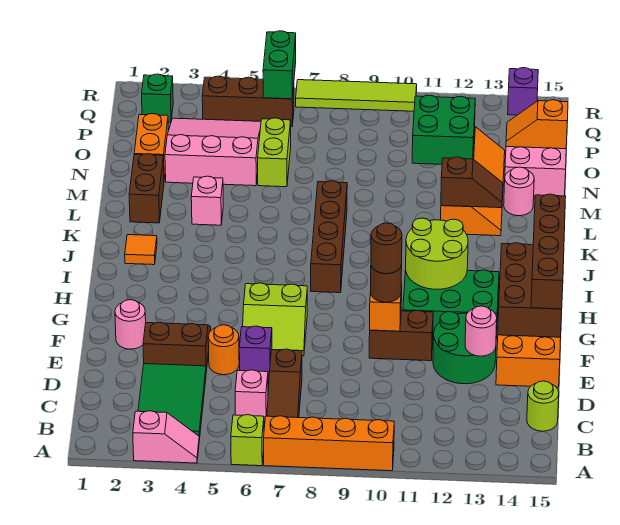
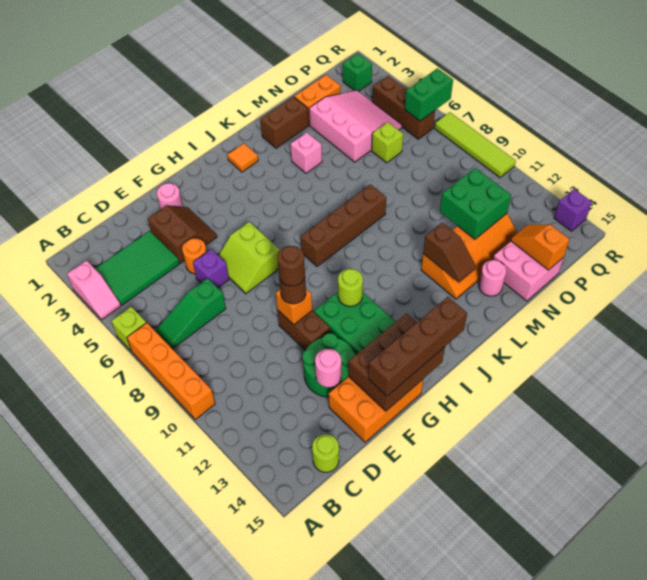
brown 1x3 slope [267,349,302,418] -> green 1x3 slope [155,278,226,349]
pink 1x1 brick [235,370,268,421] -> none
lime 2x2 round brick [406,218,468,289] -> lime 1x1 round brick [338,269,363,306]
lime 1x2 brick [258,118,291,187] -> lime 1x1 brick [372,122,403,163]

